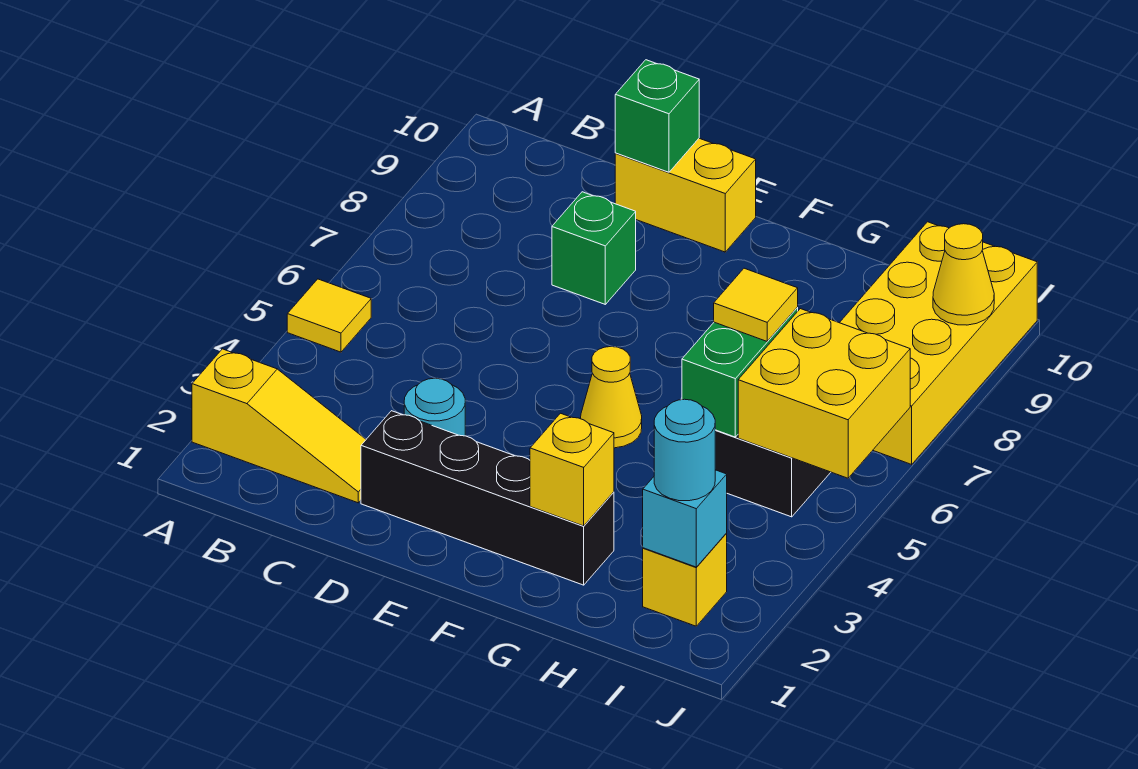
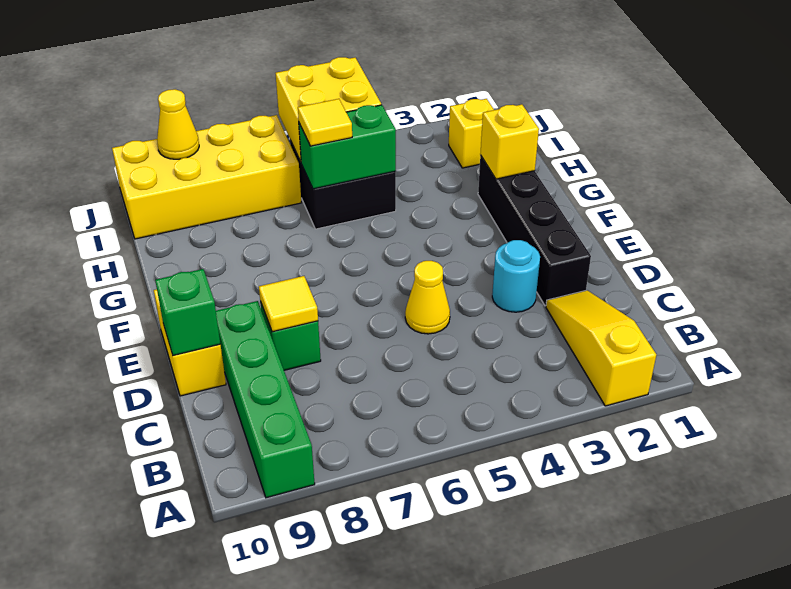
yellow 1x1 tile [287,279,371,352] -> yellow 1x1 tile moved to [259,276,318,332]
none -> green 1x4 brick [216,301,315,498]
yellow 1x1 cone [581,347,642,448] -> yellow 1x1 cone moved to [405,261,450,334]
cyan 1x1 brick [643,470,727,567] -> none
cyan 1x1 round brick [654,399,715,501] -> none

